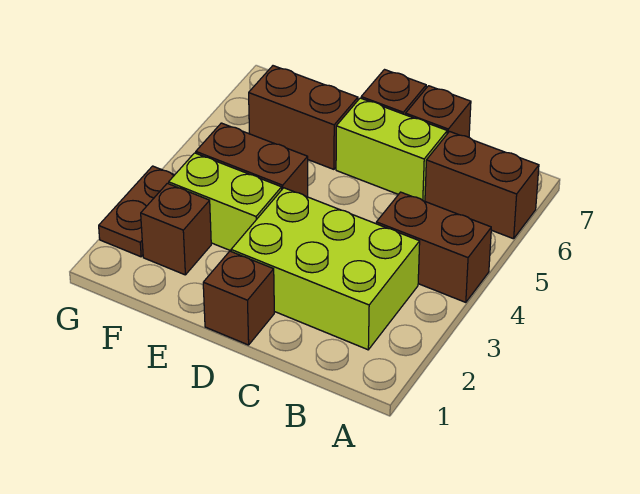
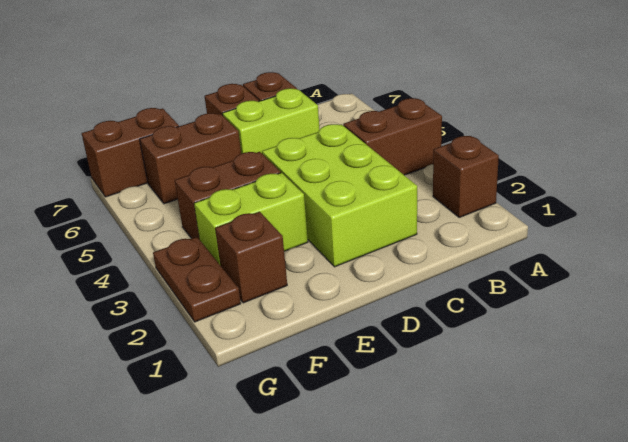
brown 1x2 brick [425,132,539,239] -> brown 1x2 brick moved to [82,108,179,197]
lime 2x3 brick [231,188,420,350] -> lime 2x3 brick turned to [262,124,417,267]
brown 1x1 brick [203,251,274,345] -> brown 1x1 brick moved to [433,136,499,217]

